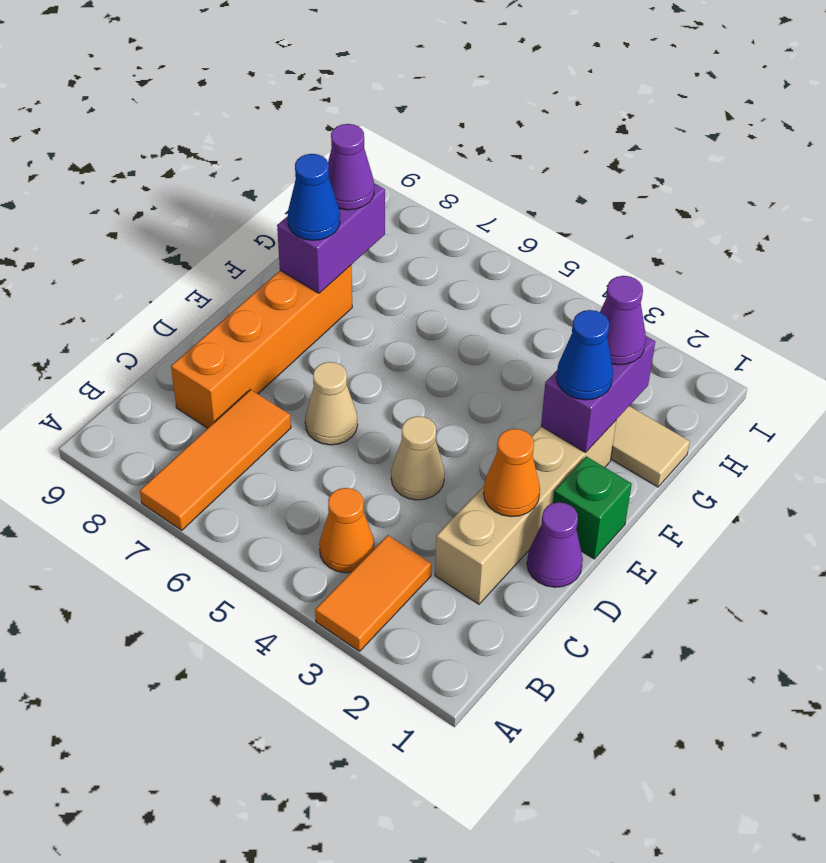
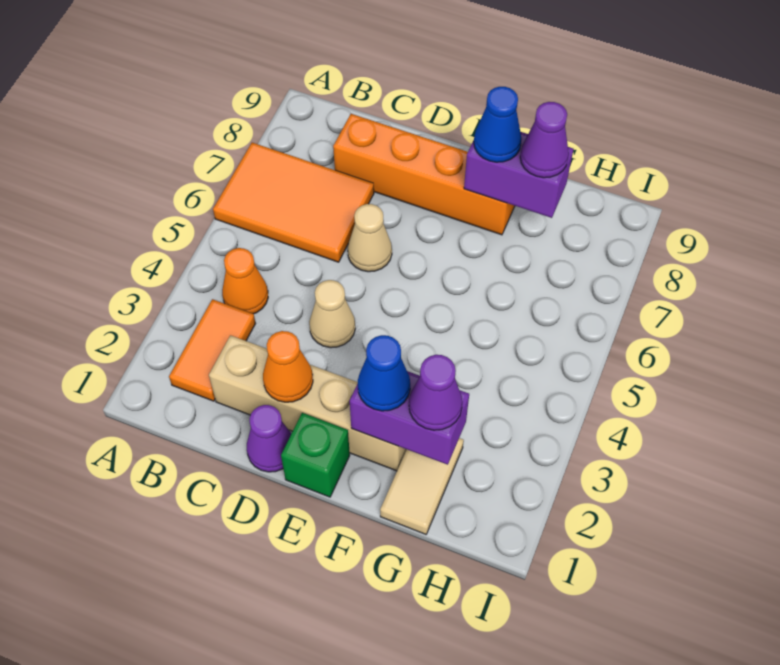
orange 1x2 tile [315,535,431,651] -> orange 1x2 tile turned to [169,299,255,401]
orange 1x3 tile [140,390,291,530] -> orange 2x3 tile [213,143,374,262]

